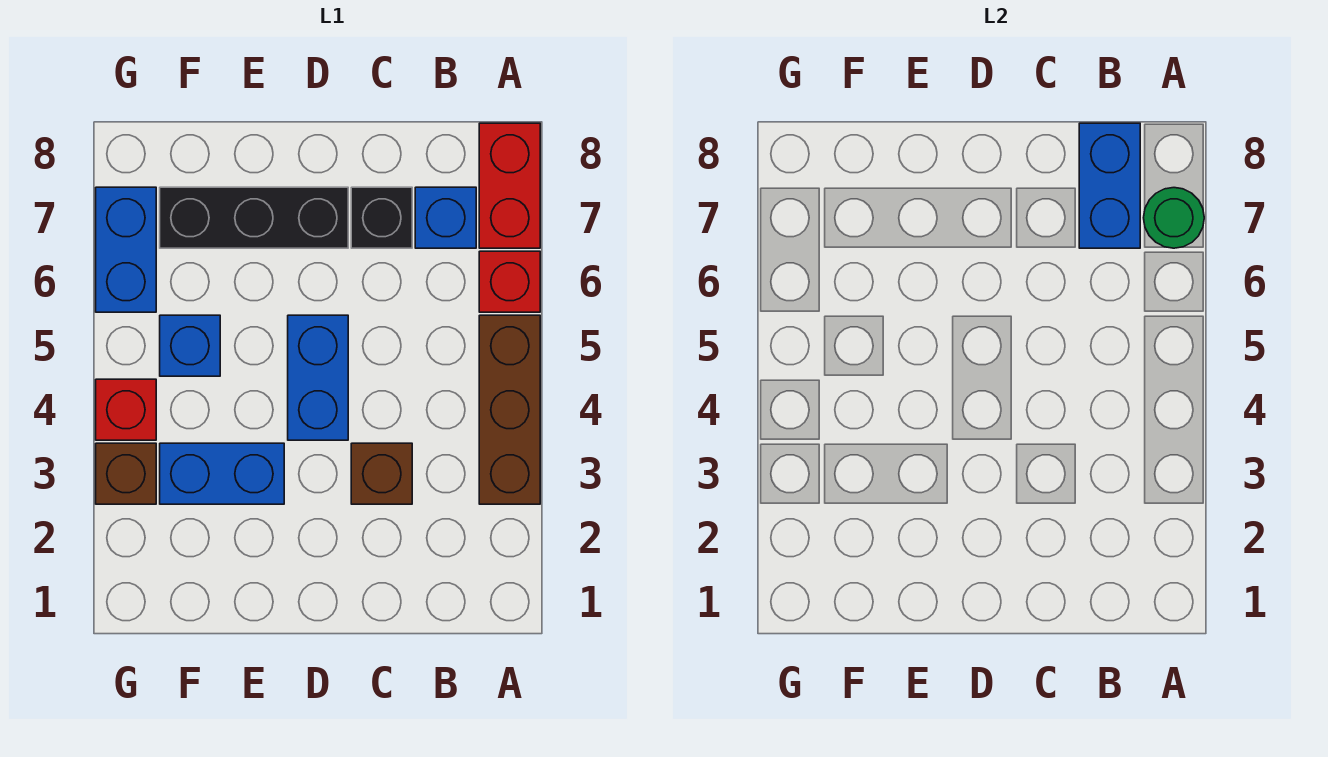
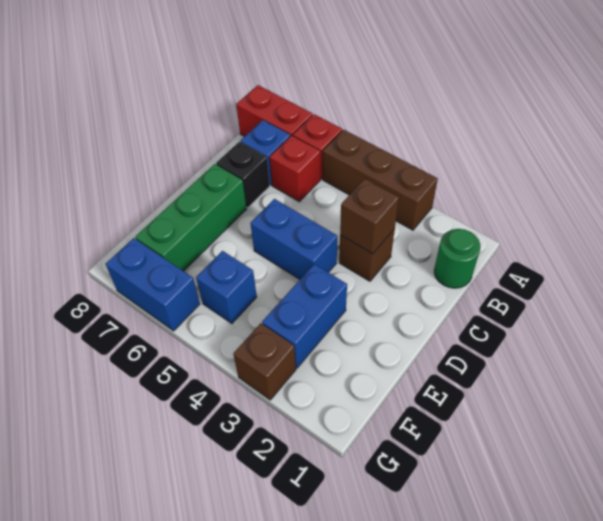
green 1x1 round brick [1144,188,1204,248] -> green 1x1 round brick moved to [434,229,480,288]
blue 1x2 brick [1079,123,1140,248] -> none
none -> brown 1x1 brick [340,179,399,254]
black 1x3 brick [160,187,348,248] -> green 1x3 brick [135,164,247,271]
red 1x1 brick [96,379,156,440] -> red 1x1 brick moved to [270,136,320,202]

